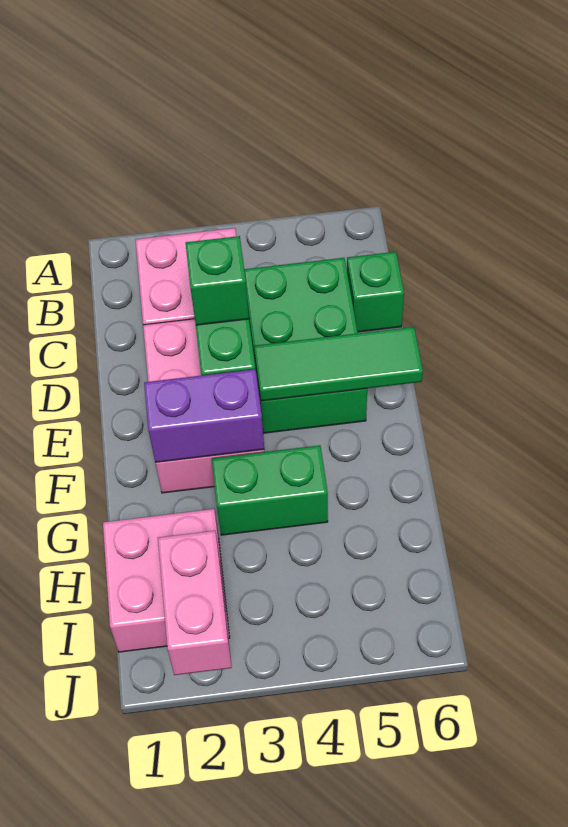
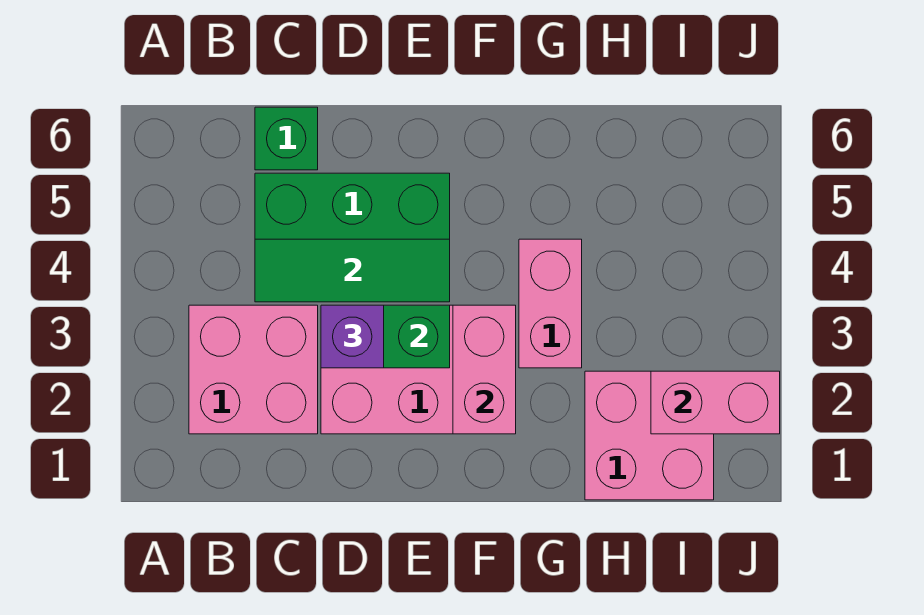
green 1x1 brick [186,236,249,325] -> purple 1x1 brick [321,305,384,368]
green 1x3 tile [254,327,423,401] -> green 1x3 tile turned to [255,239,450,302]
purple 1x2 brick [144,369,264,462] -> pink 1x2 brick [453,305,516,434]
green 1x2 brick [212,445,328,535] -> pink 1x2 brick [519,239,582,368]

